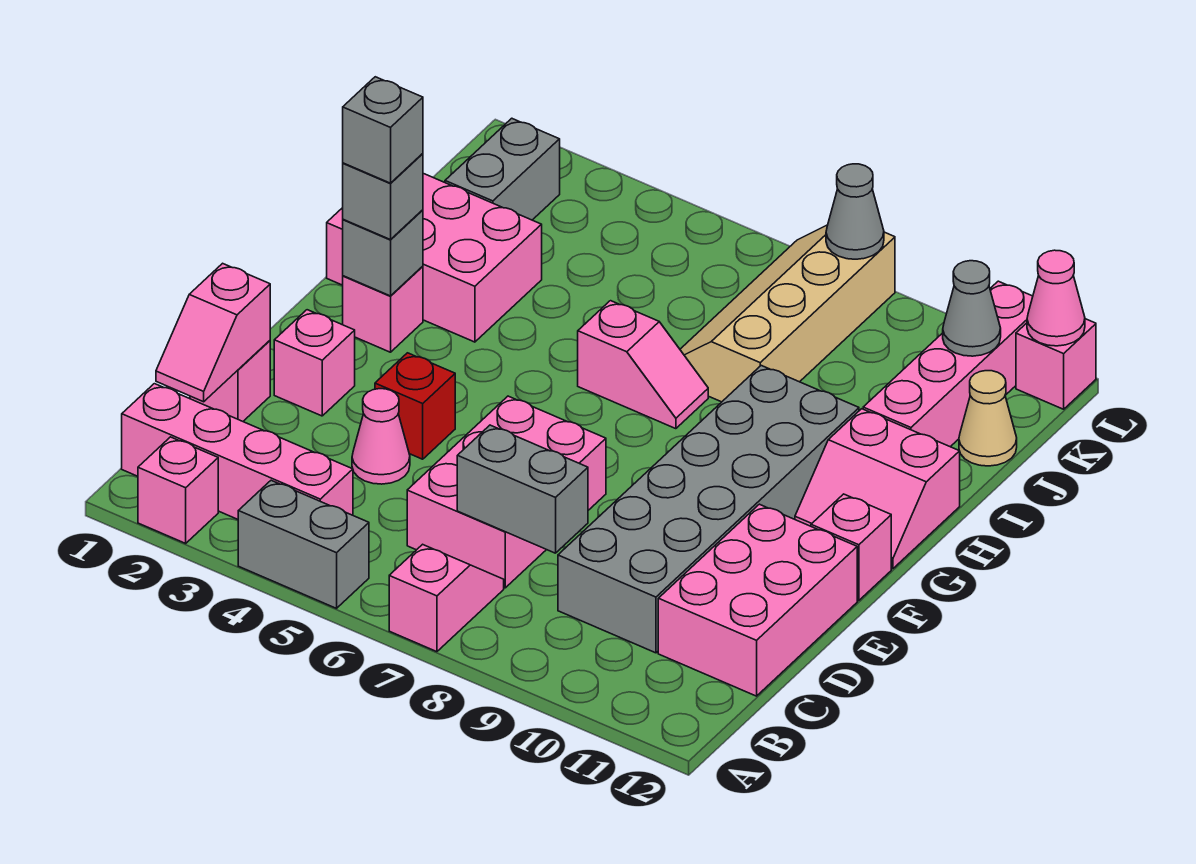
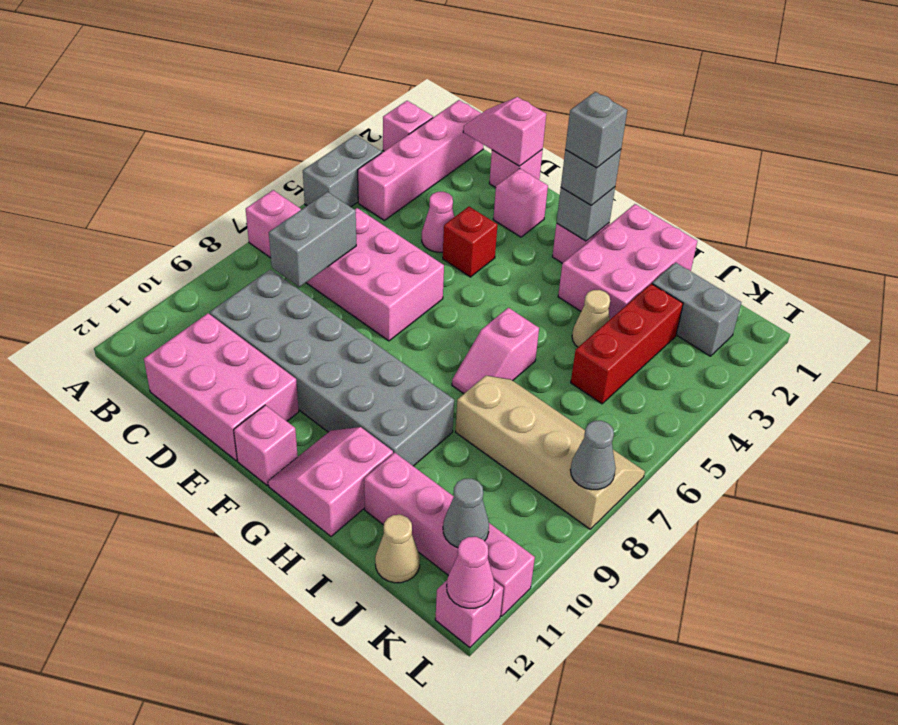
none -> tan 1x1 cone [572,290,610,347]
none -> red 1x3 brick [571,284,683,404]

